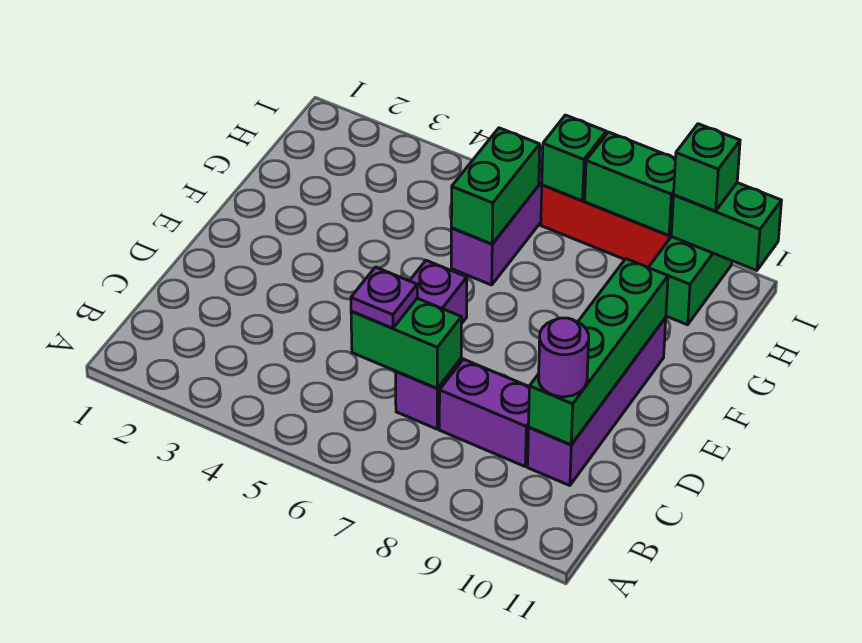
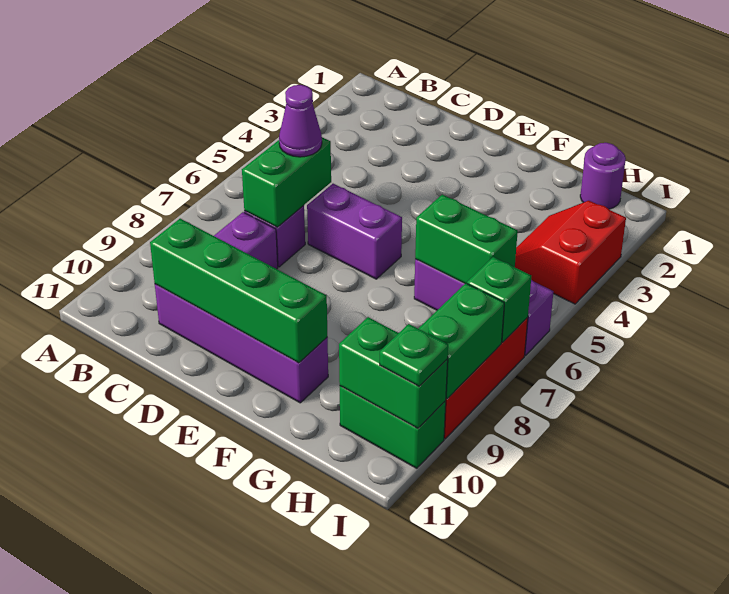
purple 1x1 plate [351,267,417,328] -> purple 1x1 cone [279,85,322,157]
purple 1x1 round brick [538,318,589,397] -> purple 1x1 round brick moved to [580,143,626,209]
none -> red 2x2 slope [515,201,626,304]
green 1x2 brick [671,183,782,271] -> green 1x2 brick turned to [339,317,448,428]
green 1x1 brick [674,124,740,211] -> green 1x1 plate [380,324,448,386]

